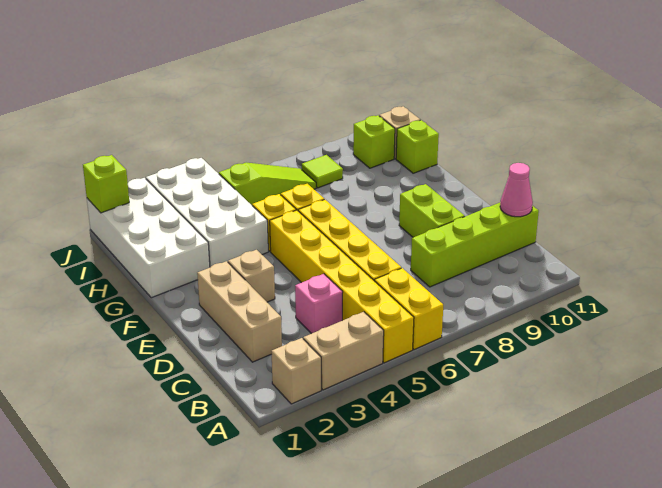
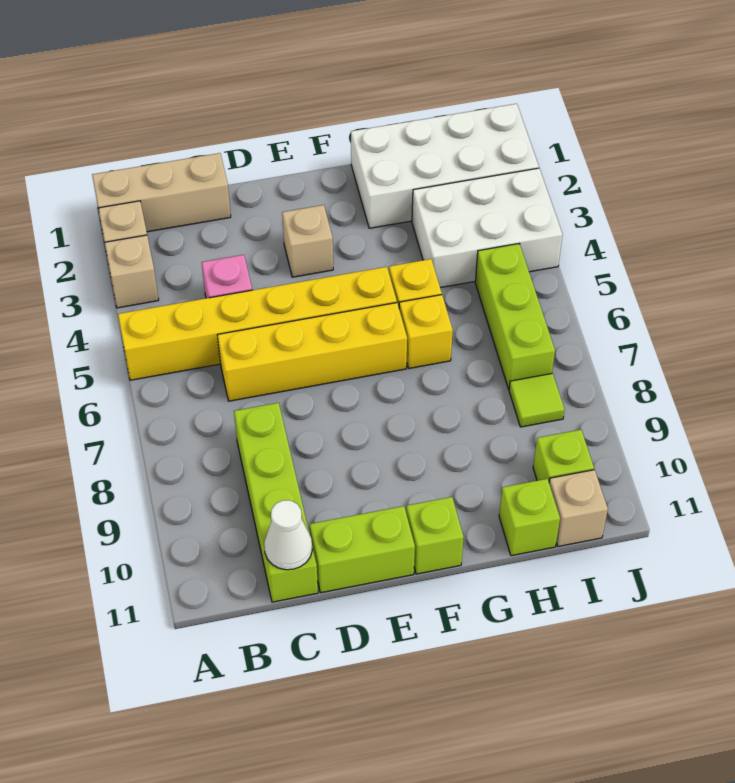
tan 1x2 brick [303,312,384,390] -> tan 1x1 brick [105,235,159,308]
yellow 1x2 brick [375,268,443,350] -> none
tan 1x3 brick [197,261,282,362] -> tan 1x3 brick moved to [92,153,231,232]
pink 1x1 cone [500,163,533,217] -> white 1x1 cone [264,500,312,570]
lime 1x2 brick [399,184,465,237] -> lime 1x2 brick moved to [310,506,415,593]
white 2x4 brick [146,158,268,267] -> white 2x3 brick [412,168,563,288]
lime 1x3 slope [219,163,316,205] -> lime 1x3 brick [475,244,555,389]
lime 1x1 brick [83,155,129,213] -> lime 1x1 brick moved to [406,497,464,574]

